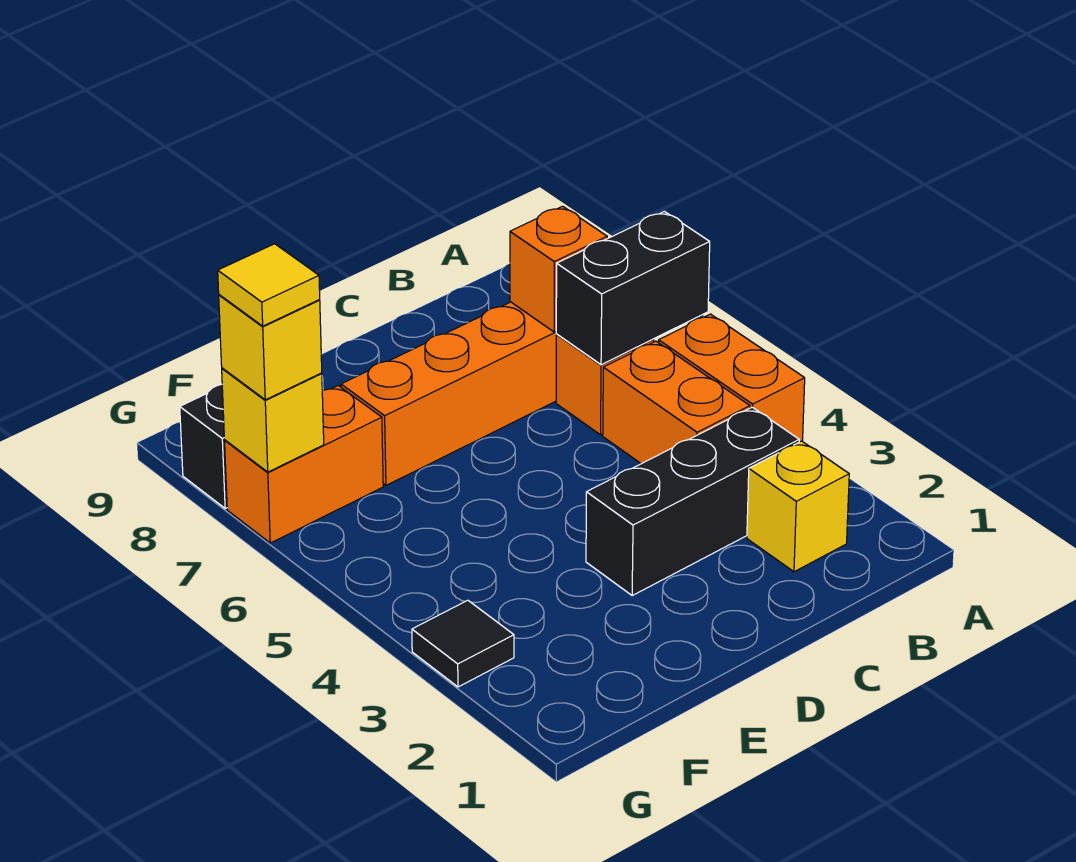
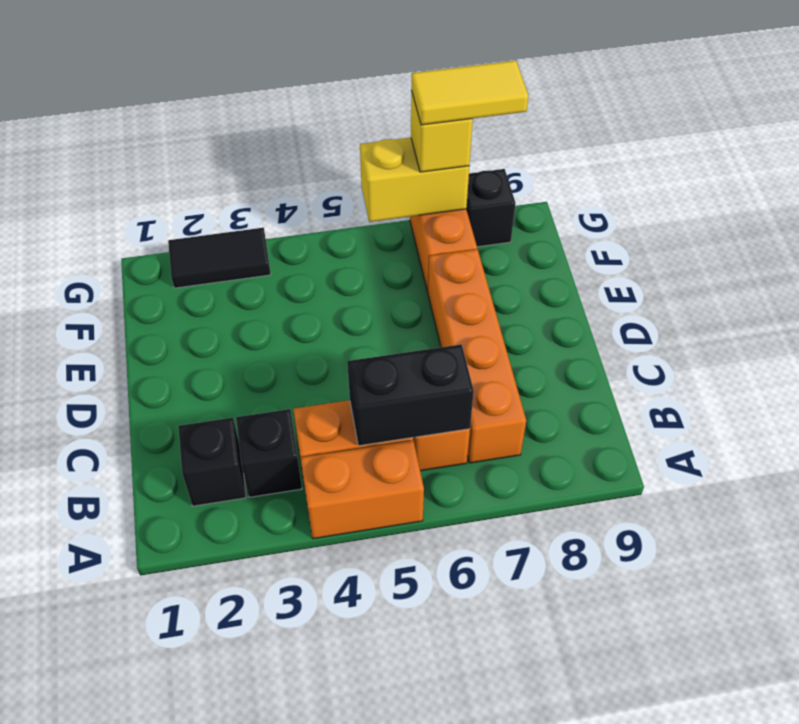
black 1x2 brick [556,211,710,365] -> black 1x2 brick turned to [347,344,474,446]
yellow 1x1 brick [747,441,849,572] -> black 1x1 brick [178,418,246,506]
black 1x3 brick [586,407,799,595] -> black 1x1 brick [236,409,302,497]
orange 1x1 brick [510,206,607,332] -> none
black 1x1 tile [412,600,514,687] -> black 1x2 tile [168,228,271,288]
yellow 1x1 brick [222,368,324,472] -> yellow 1x2 brick [360,138,469,222]
yellow 1x1 tile [218,244,320,326] -> yellow 1x2 tile [411,60,529,125]

